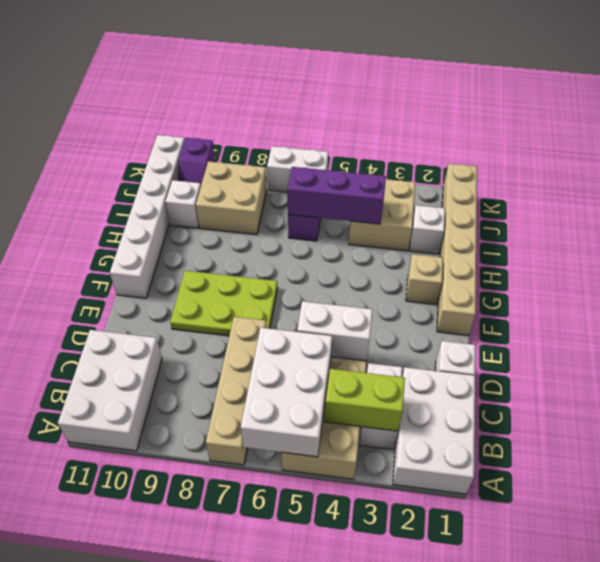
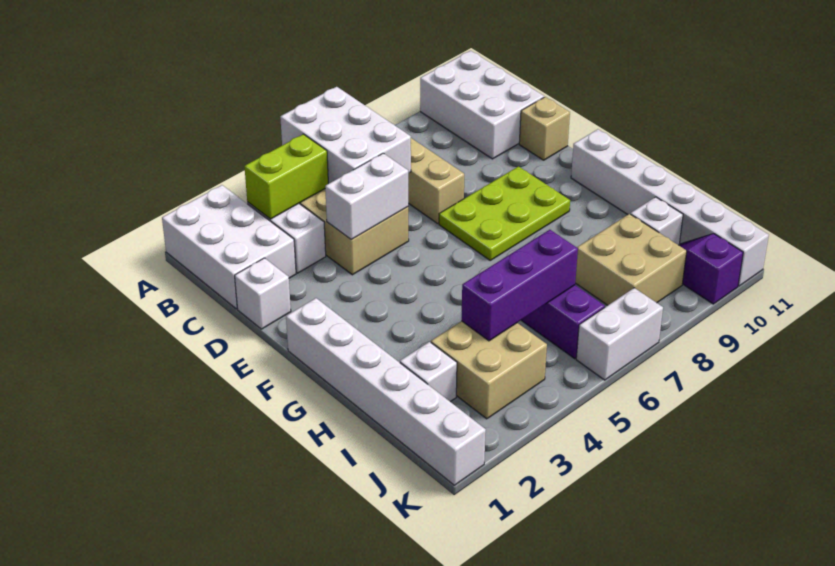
tan 1x6 brick [437,164,477,335] -> white 1x6 brick [286,298,486,485]
tan 1x1 brick [406,254,443,305] -> tan 1x1 brick moved to [519,97,570,160]

